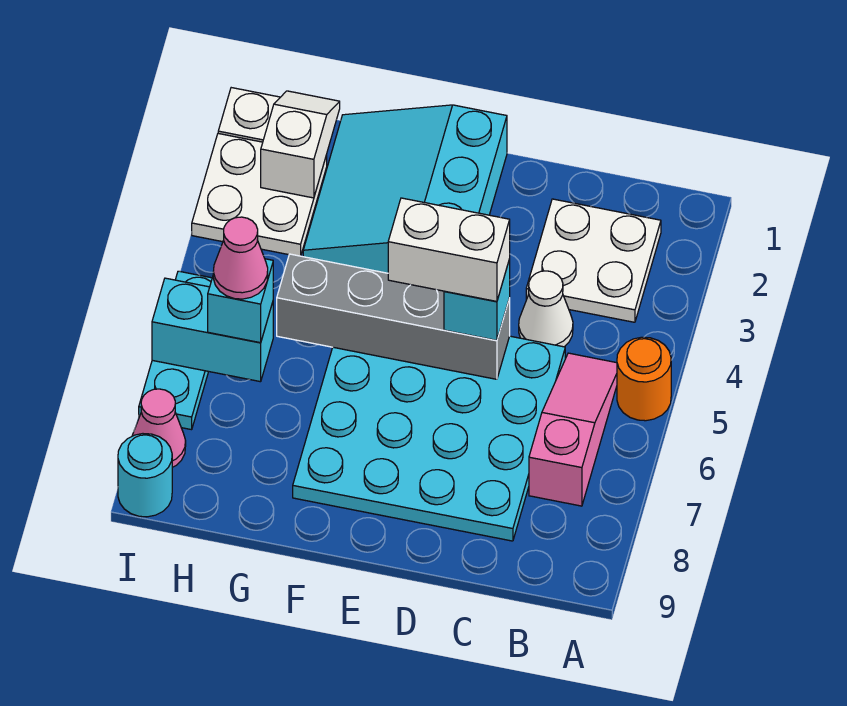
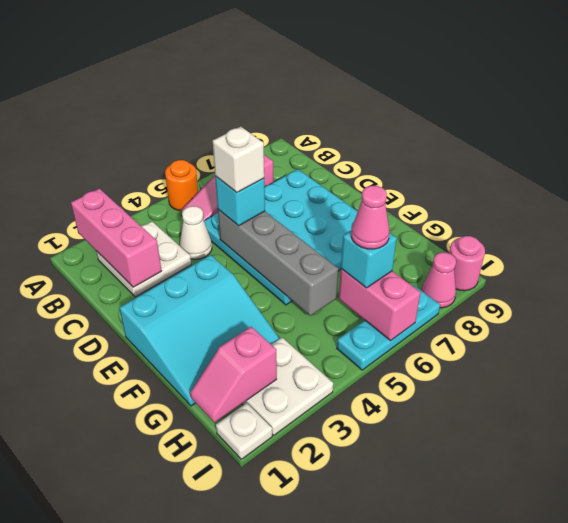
none -> pink 1x3 brick [71,188,162,287]
white 1x2 brick [388,198,510,301] -> white 1x1 brick [213,127,264,193]
white 1x2 slope [261,91,340,198] -> pink 1x2 slope [190,327,277,423]
cyan 1x2 brick [152,278,273,382] -> pink 1x2 brick [339,269,421,341]
cyan 1x1 round brick [118,434,172,517] -> pink 1x1 round brick [449,236,485,291]

